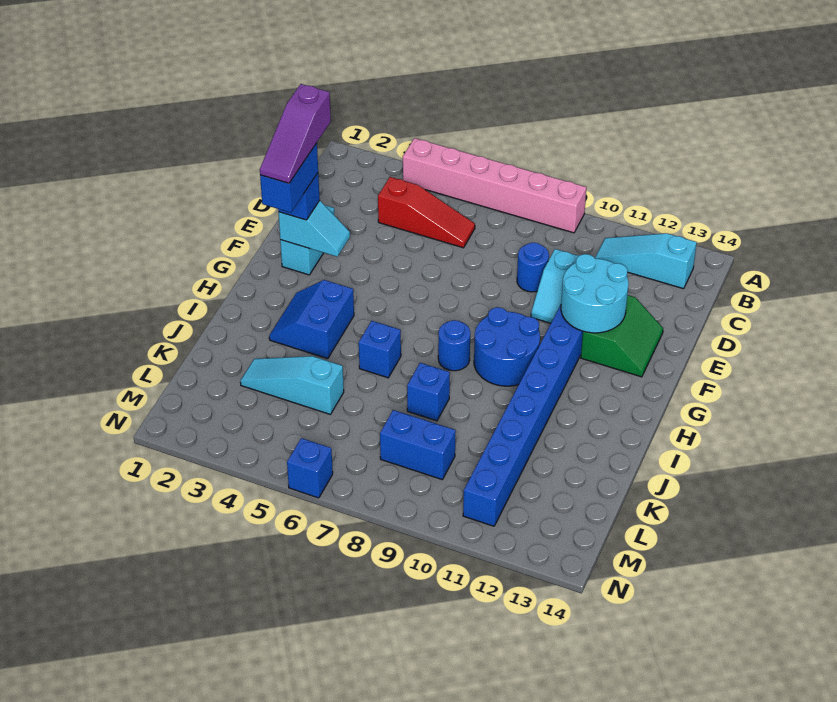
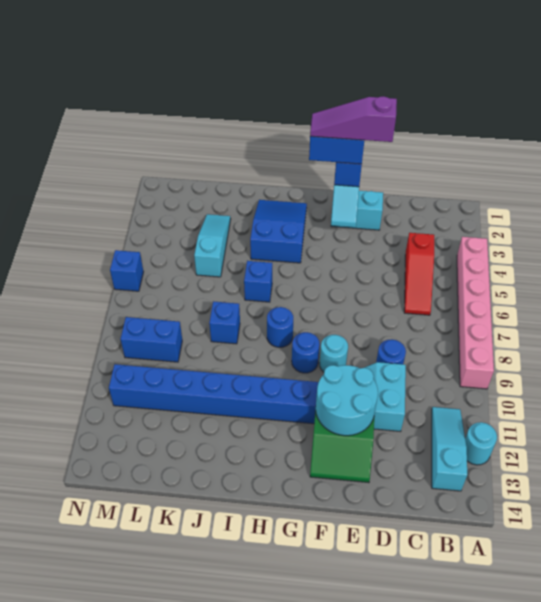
none -> cyan 1x1 round brick [465,422,497,465]
none -> cyan 1x1 round brick [320,335,348,372]
blue 2x2 round brick [474,307,540,386] -> blue 1x1 round brick [292,332,320,373]
blue 2x2 slope [269,280,354,359] -> blue 2x3 slope [250,200,307,263]
blue 1x2 brick [380,410,456,480] -> blue 1x2 brick turned to [120,317,182,362]

